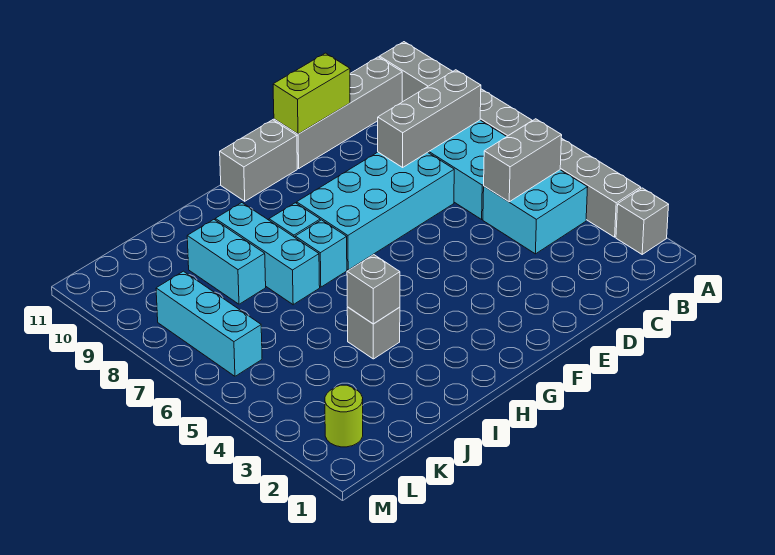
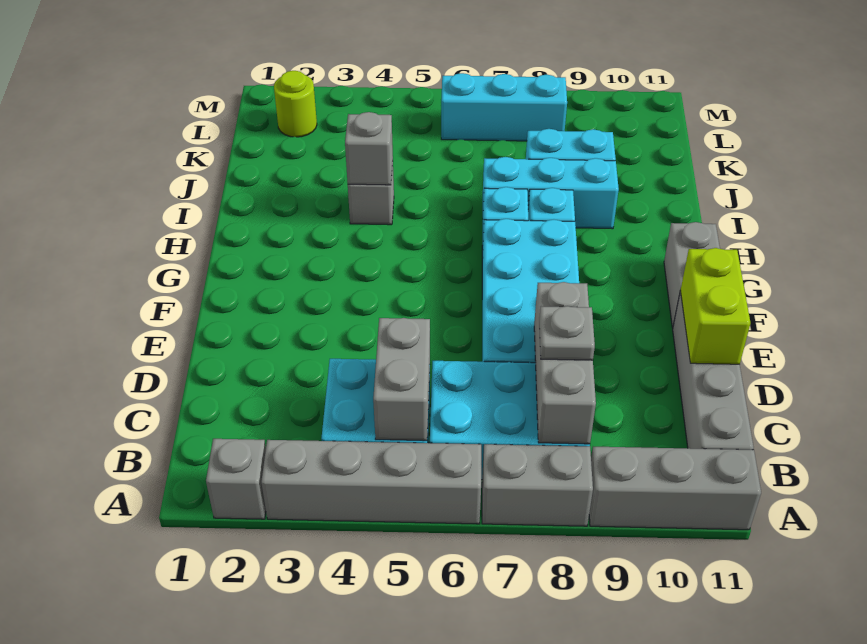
none -> grey 1x1 plate [539,306,595,360]

